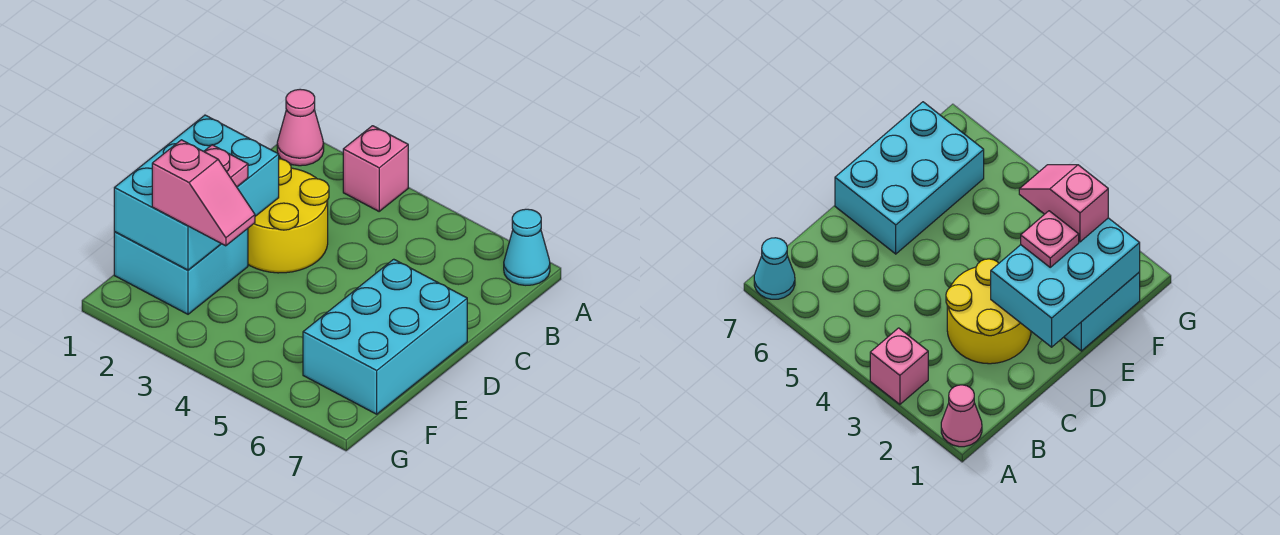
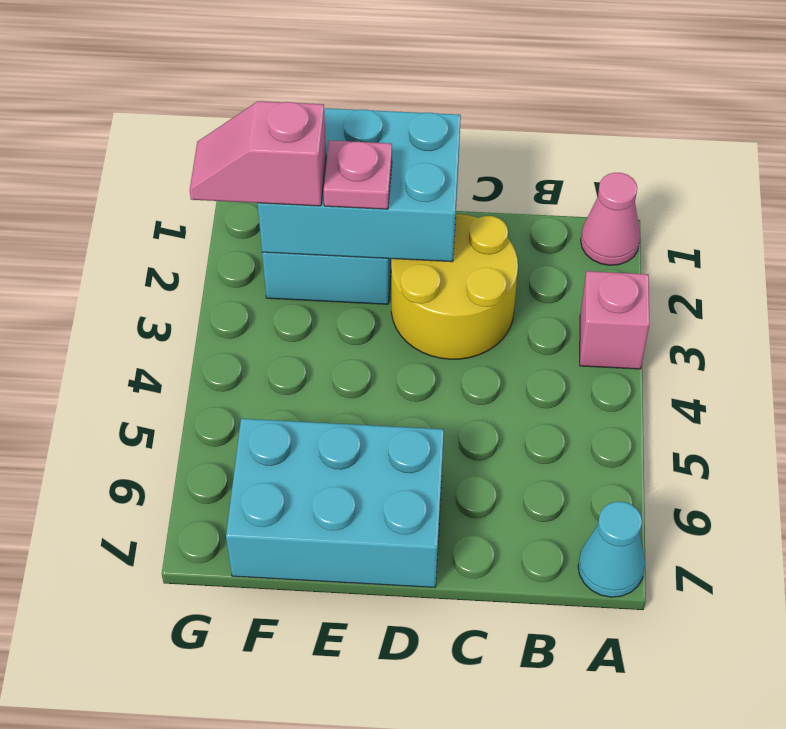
pink 1x2 slope [152,140,255,246] -> pink 1x2 slope turned to [190,101,326,206]

